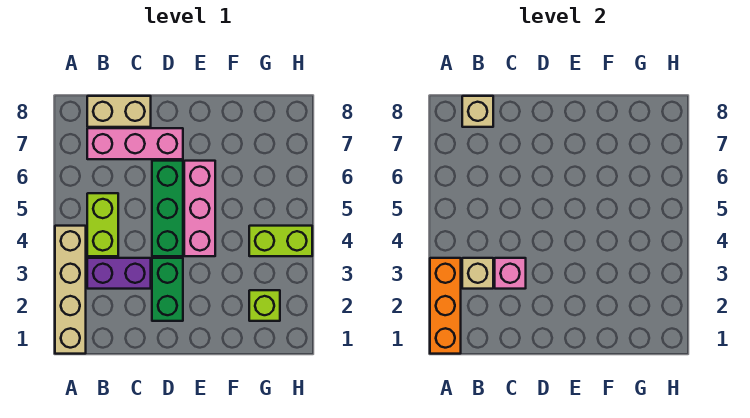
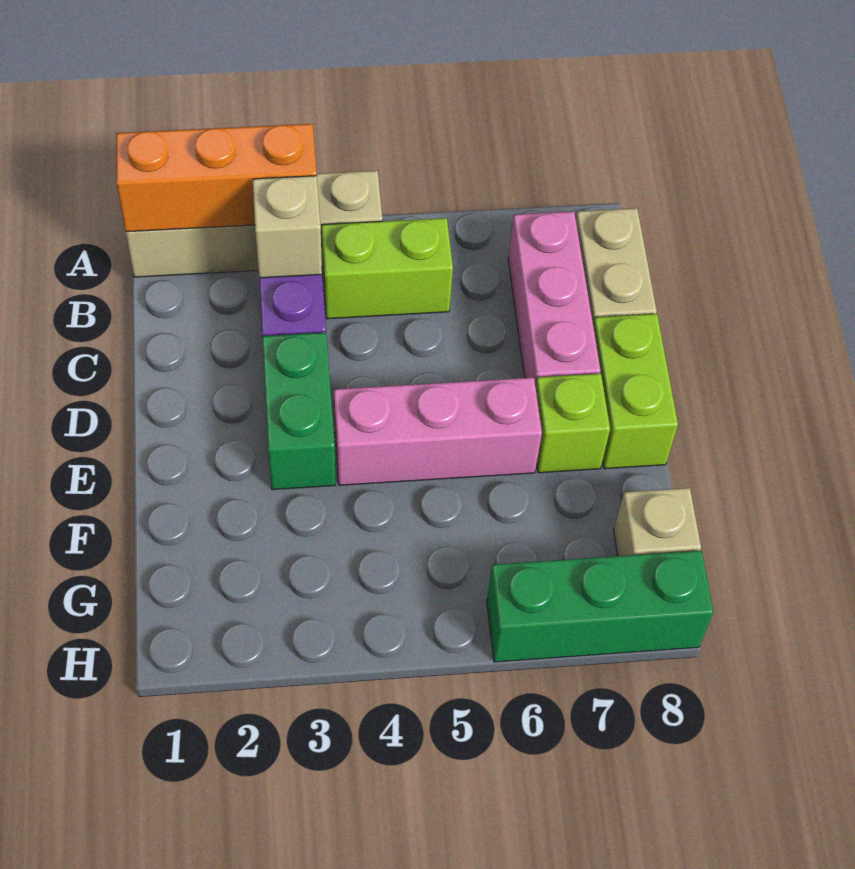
tan 1x1 brick [462,96,493,127] -> tan 1x1 brick moved to [614,488,701,556]
pink 1x1 brick [495,258,526,289] -> none
green 1x2 brick [152,258,183,321] -> green 1x2 brick turned to [262,333,335,490]
green 1x3 brick [152,161,183,256] -> green 1x3 brick moved to [487,551,713,662]
lime 1x1 brick [249,290,280,321] -> lime 1x1 brick moved to [536,374,610,473]
lime 1x2 brick [249,226,312,256] -> lime 1x2 brick moved to [593,314,678,469]

